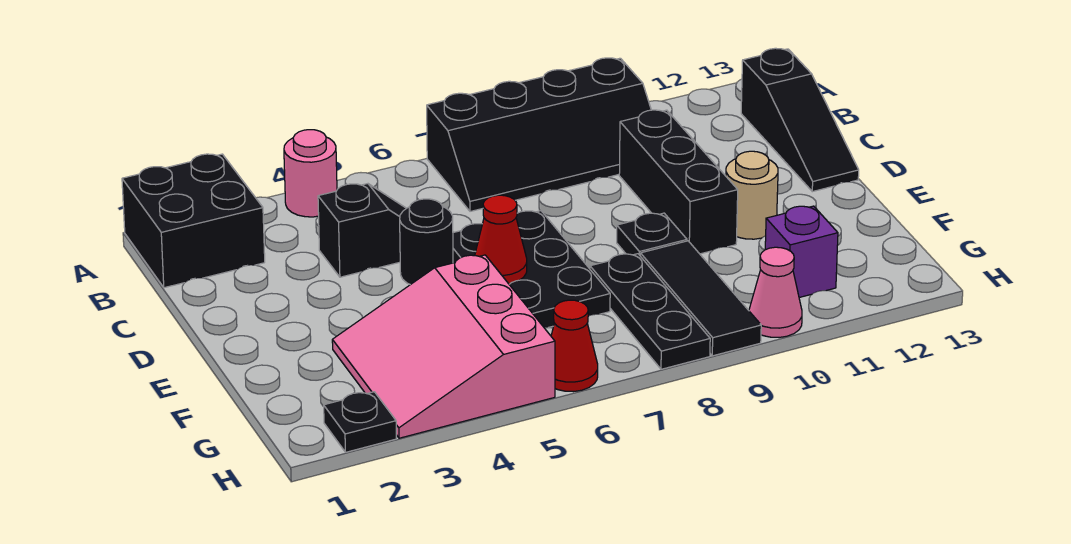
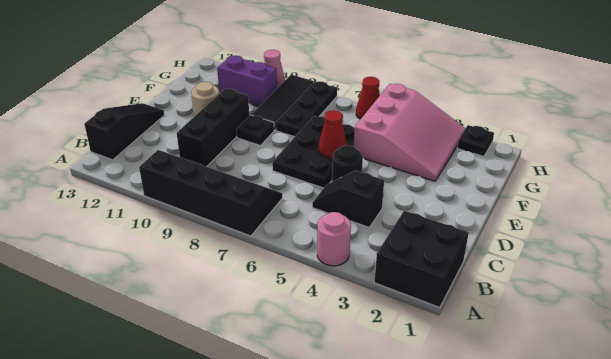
purple 1x1 brick [765,206,838,298] -> purple 1x2 brick [217,55,277,107]

